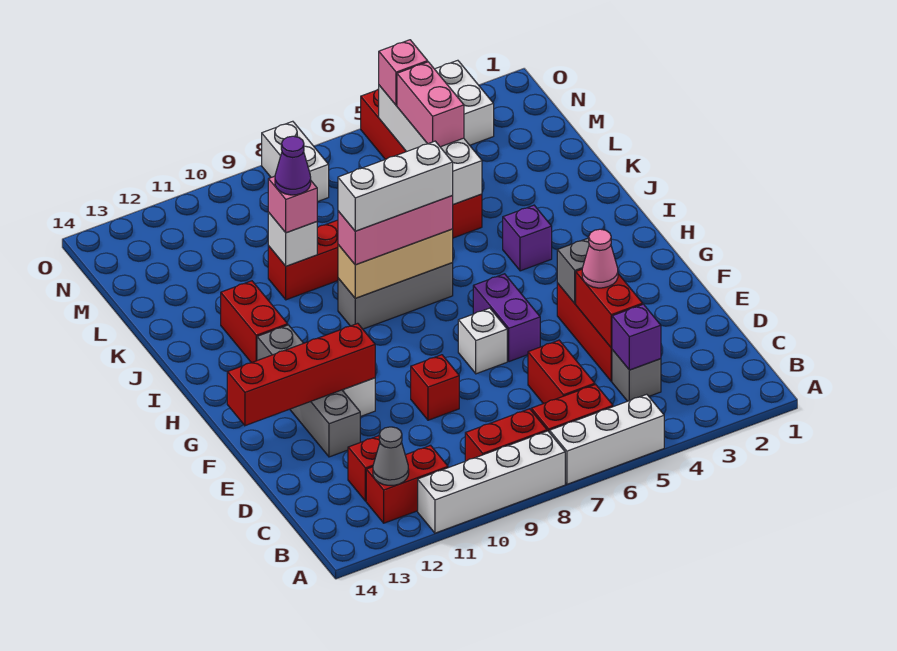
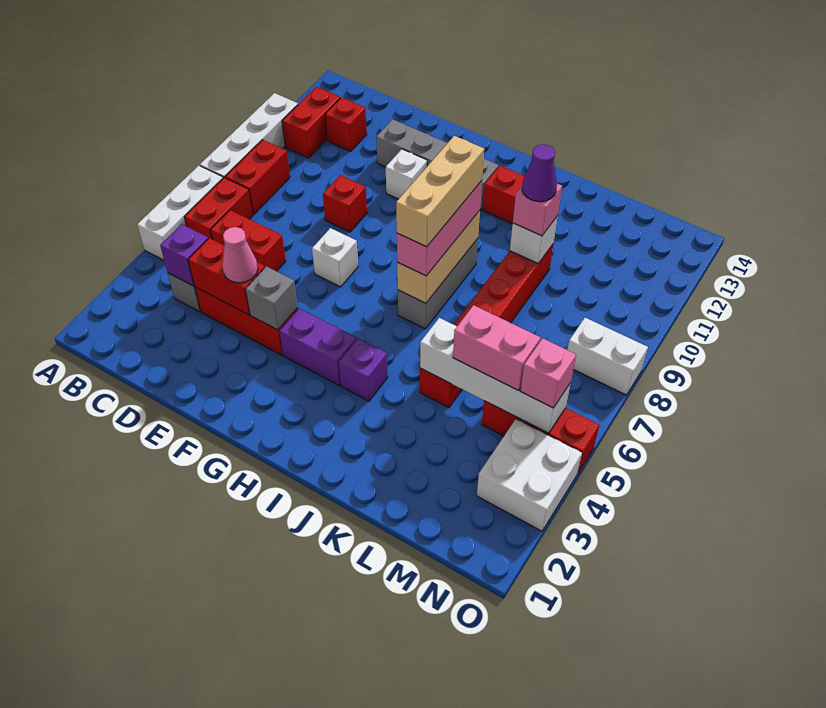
grey 1x1 cone [373,427,409,485] -> none
purple 1x2 brick [473,274,540,362] -> purple 1x2 brick moved to [279,308,357,385]
red 1x4 brick [227,323,375,426] -> none
white 1x3 brick [338,141,453,231] -> tan 1x3 brick [396,136,484,247]

